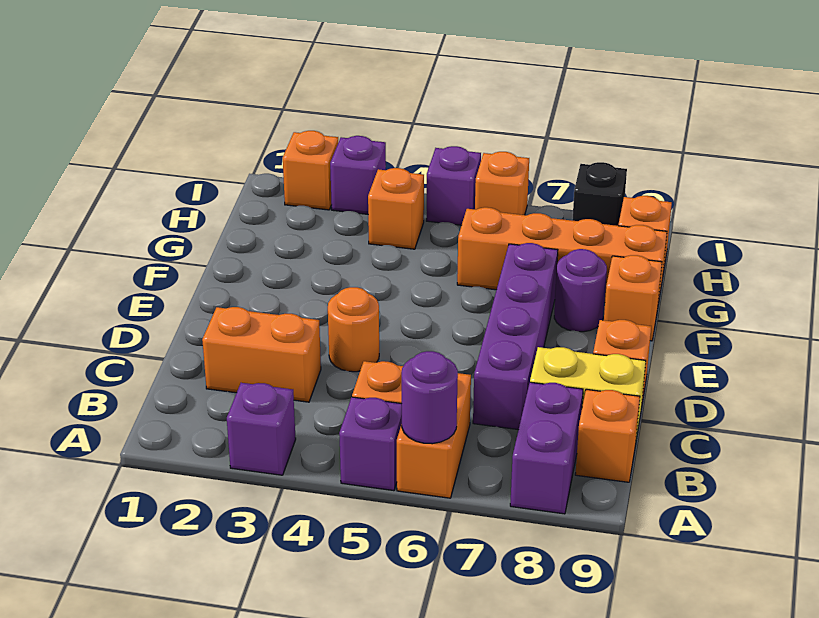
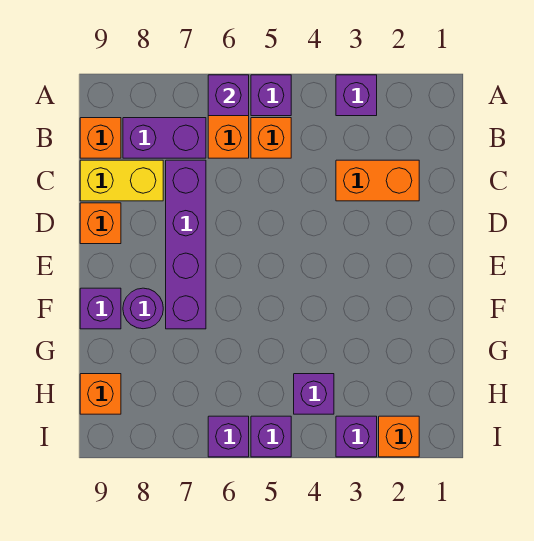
purple 1x1 round brick [402,351,458,444] -> purple 1x1 brick [208,75,249,116]
purple 1x2 brick [510,382,583,514] -> purple 1x2 brick turned to [123,118,206,158]
orange 1x1 round brick [328,287,379,372] -> none
orange 1x1 brick [604,255,662,341] -> purple 1x1 brick [80,288,121,329]
orange 1x4 brick [457,207,667,303] -> none
orange 1x1 brick [368,168,424,249] -> purple 1x1 brick [294,374,334,414]
orange 1x1 brick [475,152,529,215] -> purple 1x1 brick [208,416,249,457]
black 1x1 brick [572,162,627,226] -> none

